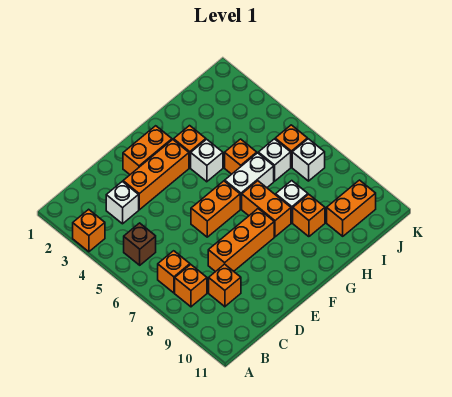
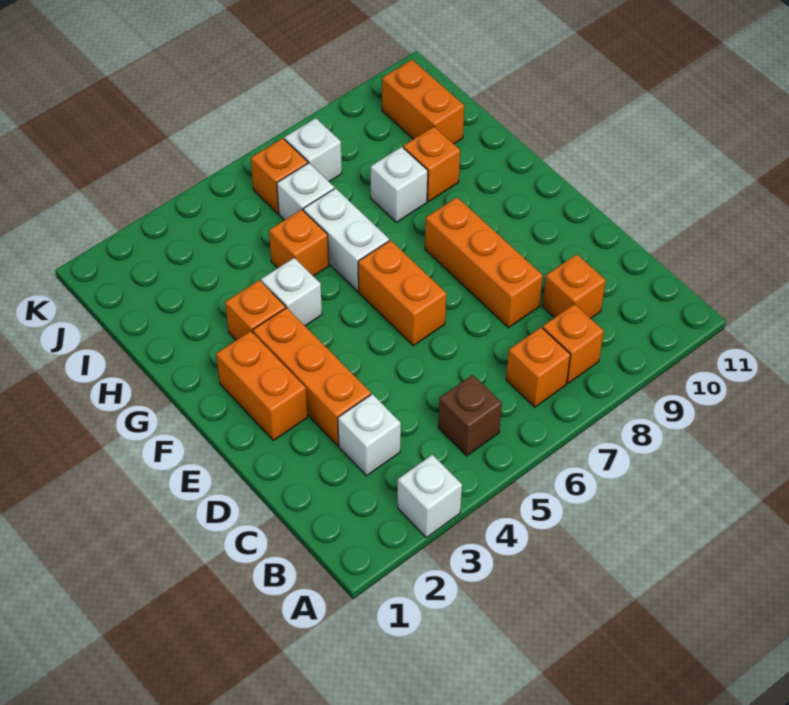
orange 1x1 brick [73,209,105,252] -> white 1x1 brick [398,455,462,538]
orange 1x2 brick [242,181,291,237] -> none

